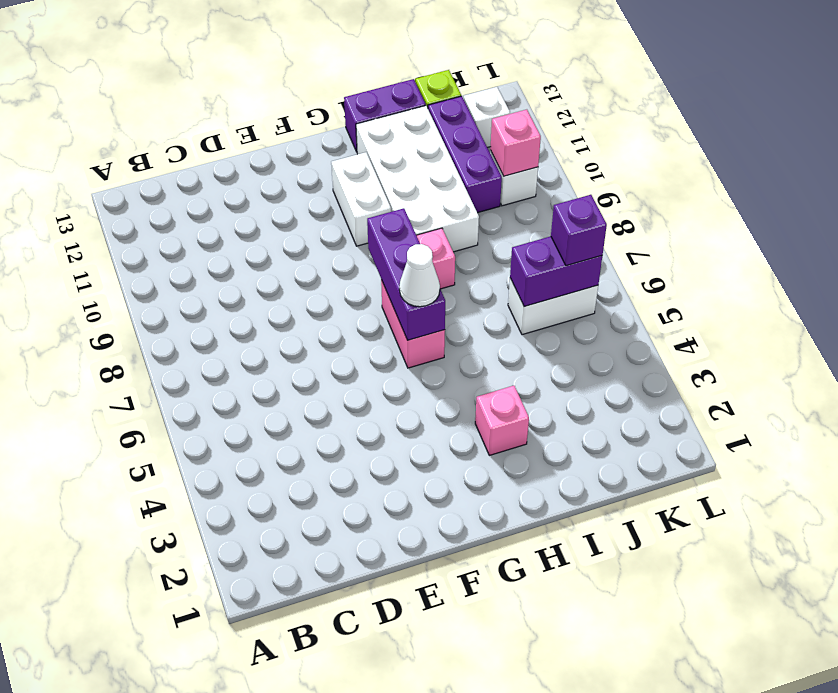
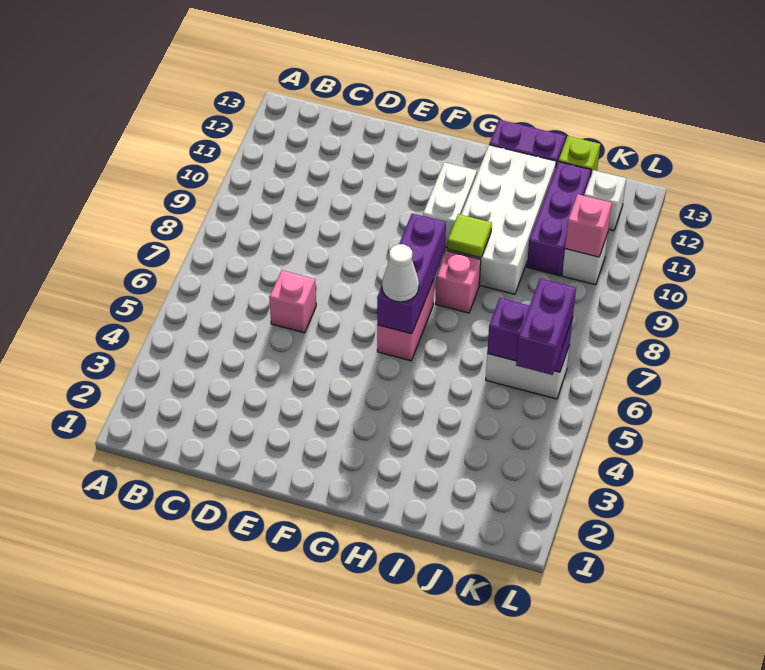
pink 1x1 brick [475,386,529,455] -> pink 1x1 brick moved to [269,270,316,333]
none -> lime 1x1 tile [447,214,492,258]
purple 1x1 brick [551,195,607,266] -> purple 1x2 brick [516,278,576,375]

